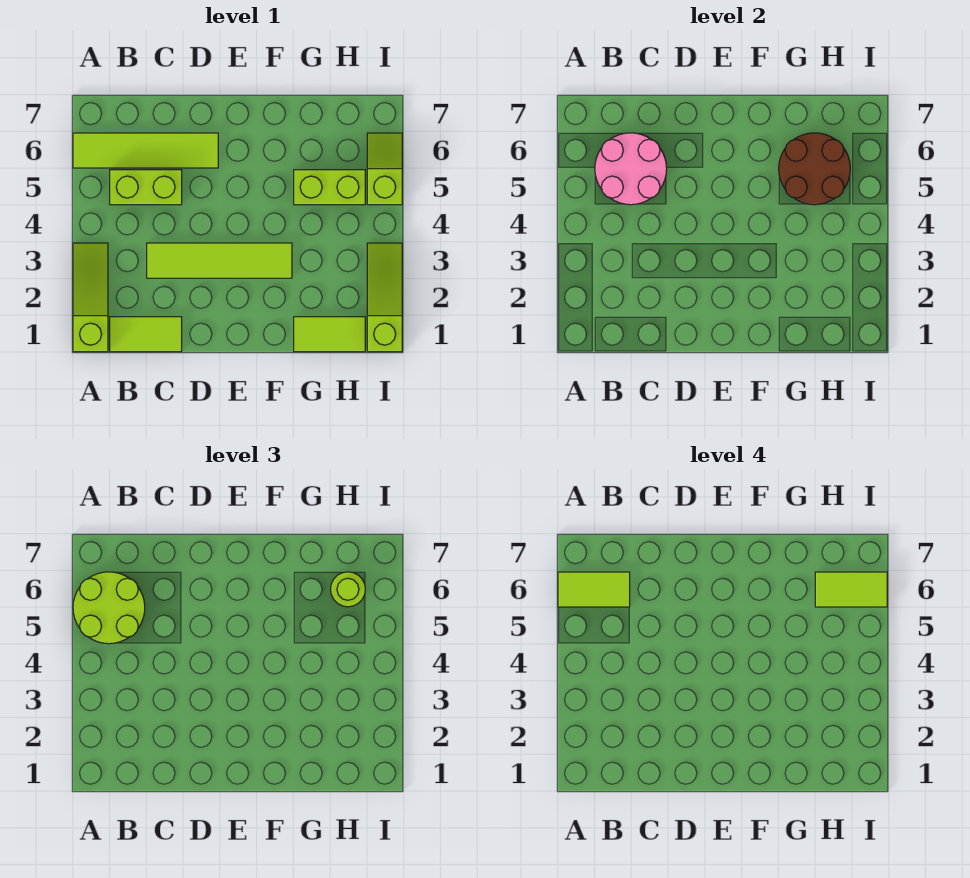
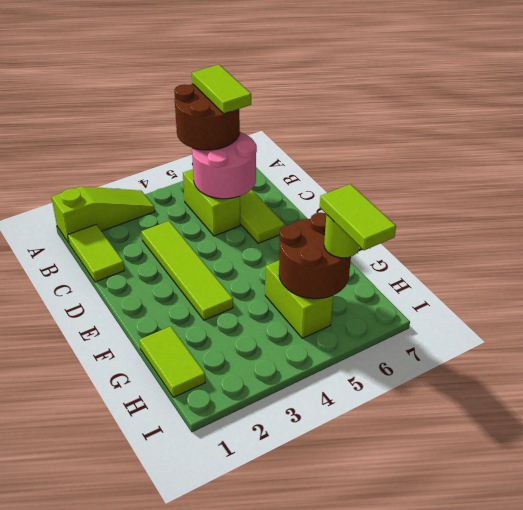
lime 2x2 round brick [73,572,145,644] -> brown 2x2 round brick [174,84,240,150]
lime 1x3 slope [367,243,402,352] -> none
lime 1x2 slope [367,133,402,205] -> none

